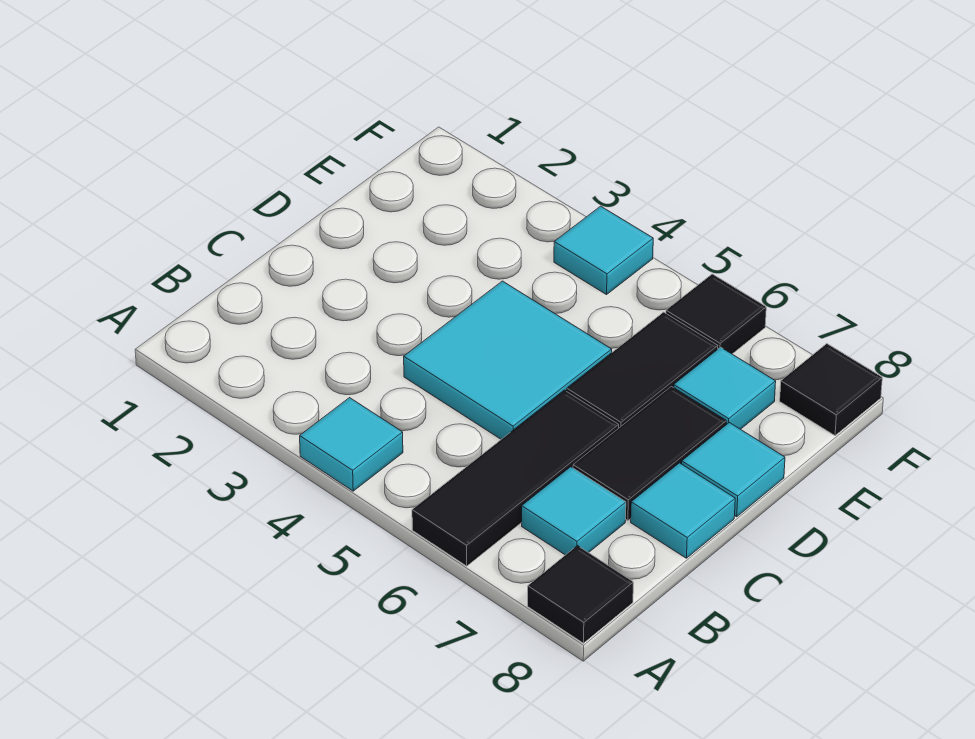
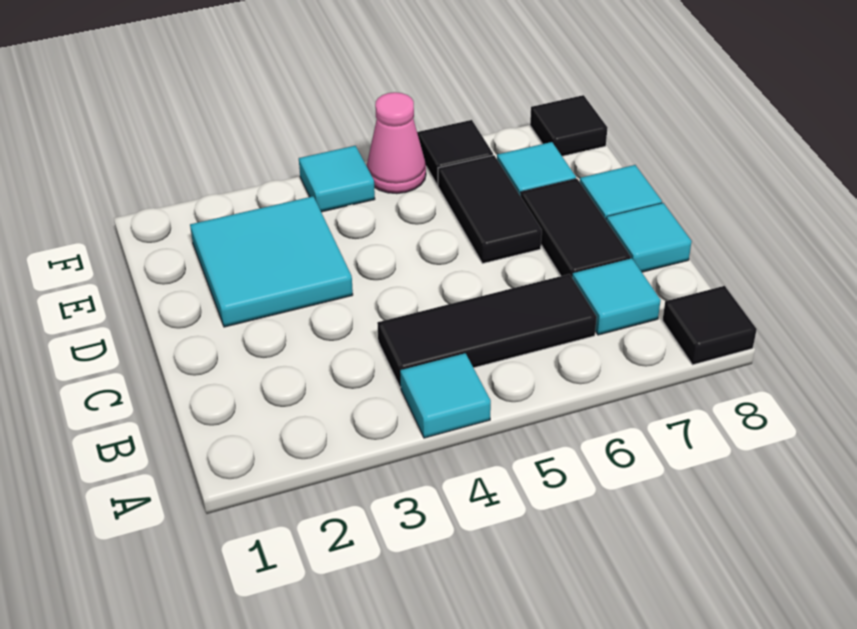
black 1x3 tile [412,390,619,566] -> black 1x3 tile turned to [377,274,597,387]
cyan 2x2 tile [404,281,612,439] -> cyan 2x2 tile moved to [190,196,353,327]
none -> pink 1x1 cone [367,92,426,194]

